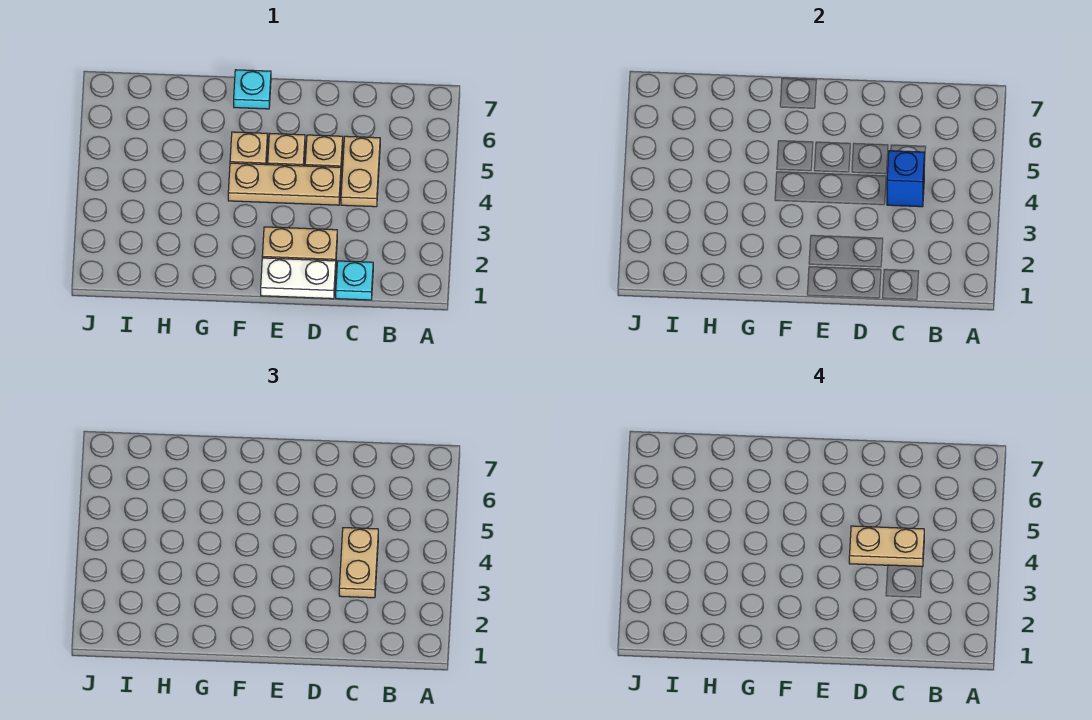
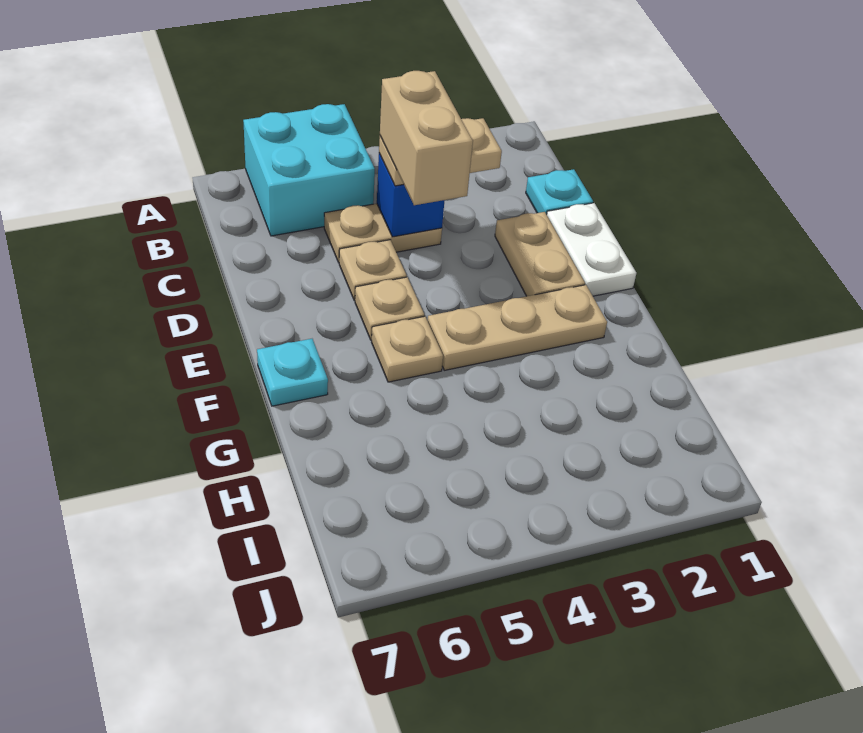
none -> cyan 2x2 brick [243,104,375,236]
tan 1x2 plate [849,526,924,567] -> tan 1x2 brick [380,71,473,205]
tan 1x3 plate [228,163,341,205] -> tan 1x3 plate turned to [428,285,607,370]

